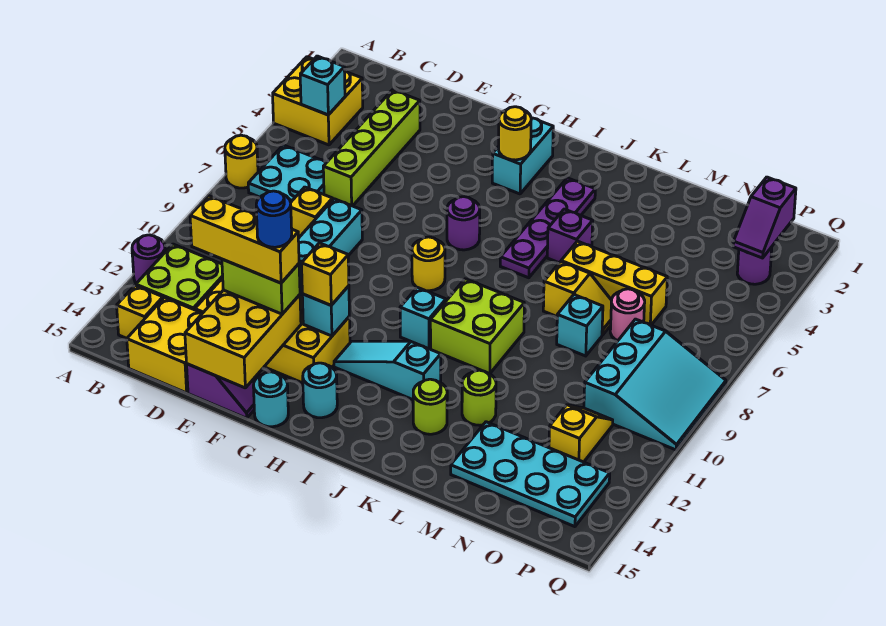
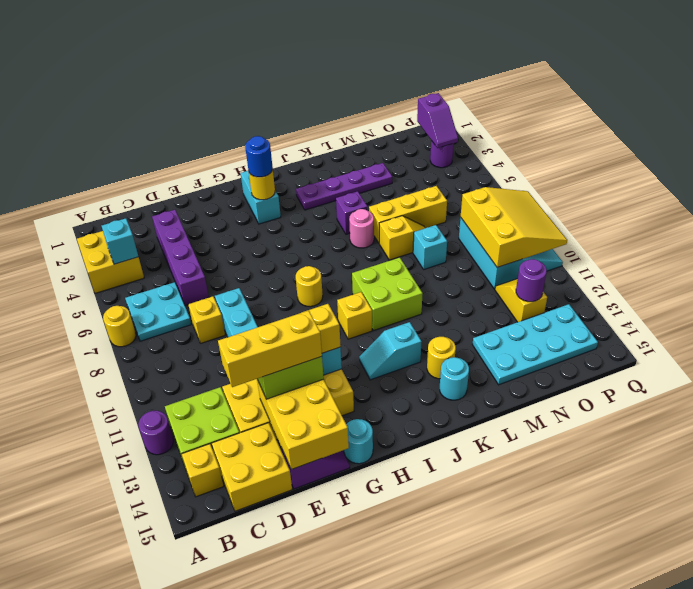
lime 1x4 brick [323,90,420,206] -> purple 1x4 brick [152,210,209,305]
blue 1x1 round brick [256,191,292,247] -> blue 1x1 round brick moved to [245,136,273,177]
purple 1x1 round brick [447,197,480,250] -> purple 1x1 round brick moved to [516,259,547,302]
cyan 1x3 slope [334,341,441,400] -> cyan 1x2 slope [359,322,422,380]
cyan 1x1 round brick [303,363,337,418] -> cyan 1x1 round brick moved to [440,357,469,400]
cyan 1x1 brick [400,287,446,349] -> yellow 1x1 brick [337,292,372,339]
purple 1x4 plate [500,178,595,278] -> purple 1x4 plate turned to [296,163,392,210]
lime 1x1 round brick [413,379,447,434] -> yellow 1x1 round brick [427,337,456,379]
lime 1x1 round brick [462,370,496,425] -> none
pink 1x1 round brick [610,289,645,341] -> pink 1x1 round brick moved to [349,209,374,248]
none -> yellow 3x3 slope [461,187,567,267]

